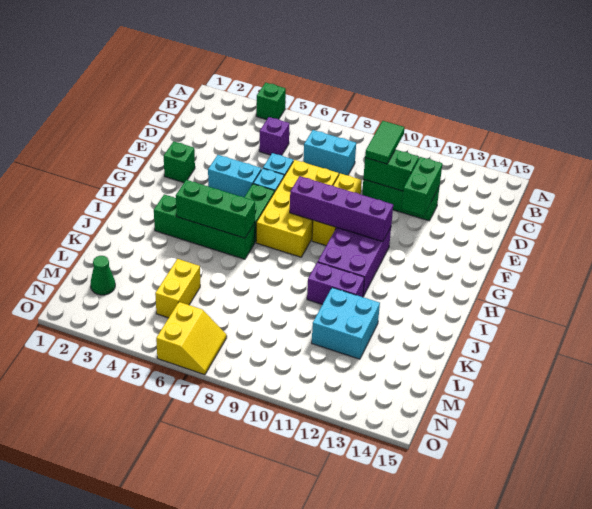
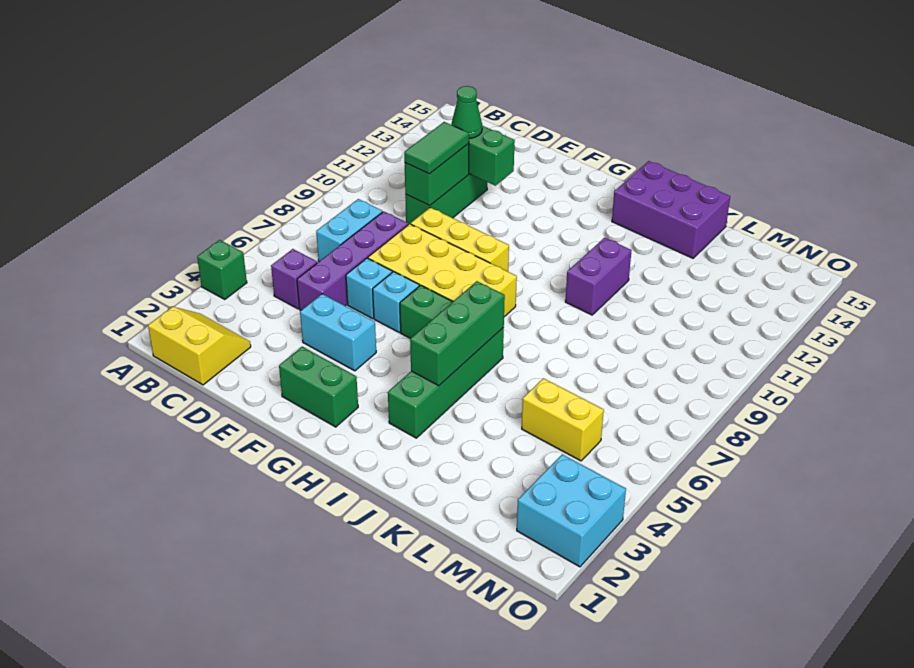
green 1x2 tile [365,121,404,164] -> green 1x2 tile turned to [404,122,469,174]
green 1x1 brick [164,141,195,183] -> green 1x2 brick [279,347,358,427]
cyan 1x2 brick [208,155,261,197] -> cyan 1x2 brick turned to [300,294,376,371]
purple 1x4 brick [290,176,393,242] -> purple 1x4 brick moved to [297,211,408,310]
purple 2x3 brick [318,227,391,296] -> purple 2x3 brick moved to [612,161,730,258]
cyan 2x2 brick [312,288,380,359] -> cyan 2x2 brick moved to [517,454,626,567]
green 1x1 cone [91,256,115,295] -> green 1x1 cone moved to [451,86,482,139]
yellow 2x2 slope [156,302,227,375] -> yellow 2x2 slope moved to [148,307,251,385]

